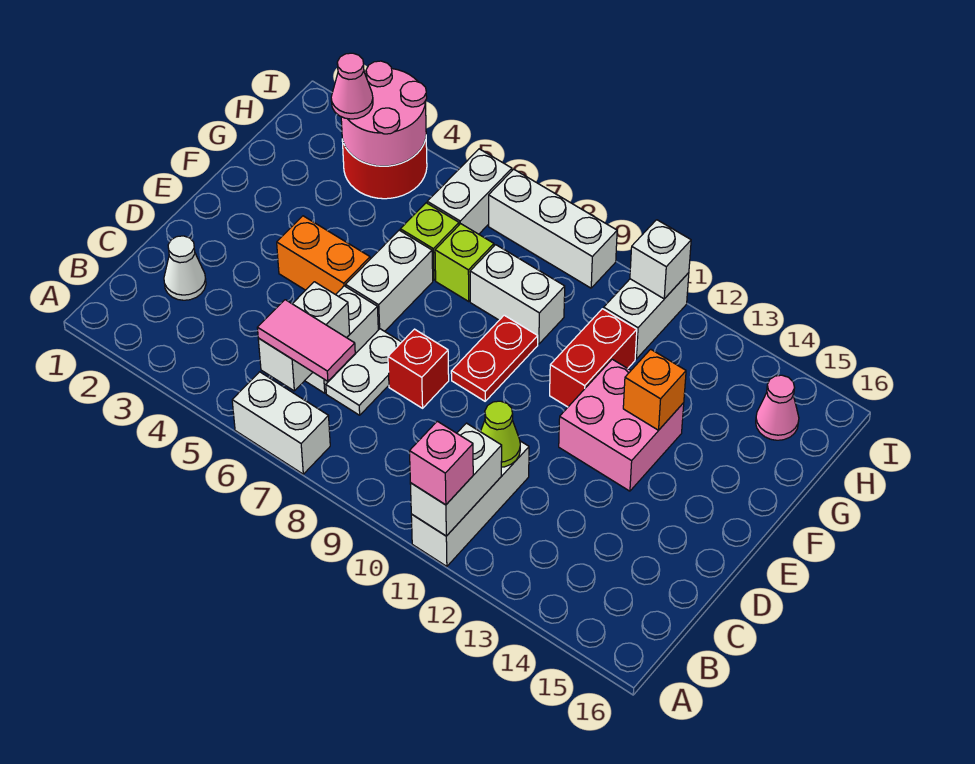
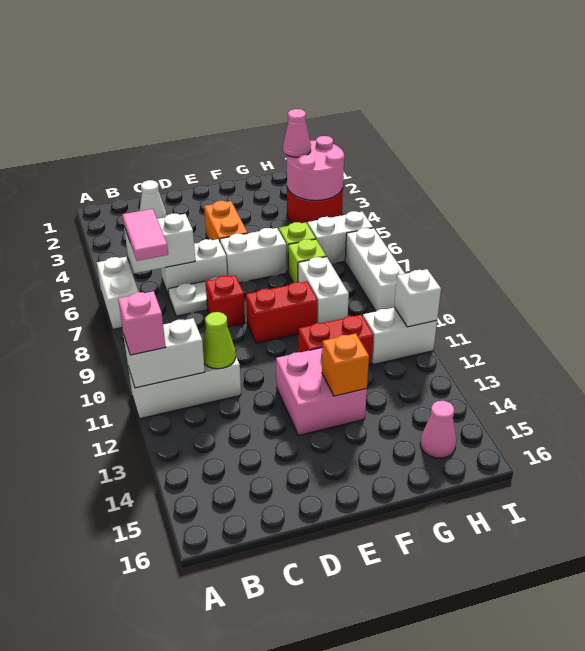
red 1x2 plate [451,315,538,401] -> red 1x2 brick [246,282,317,343]

